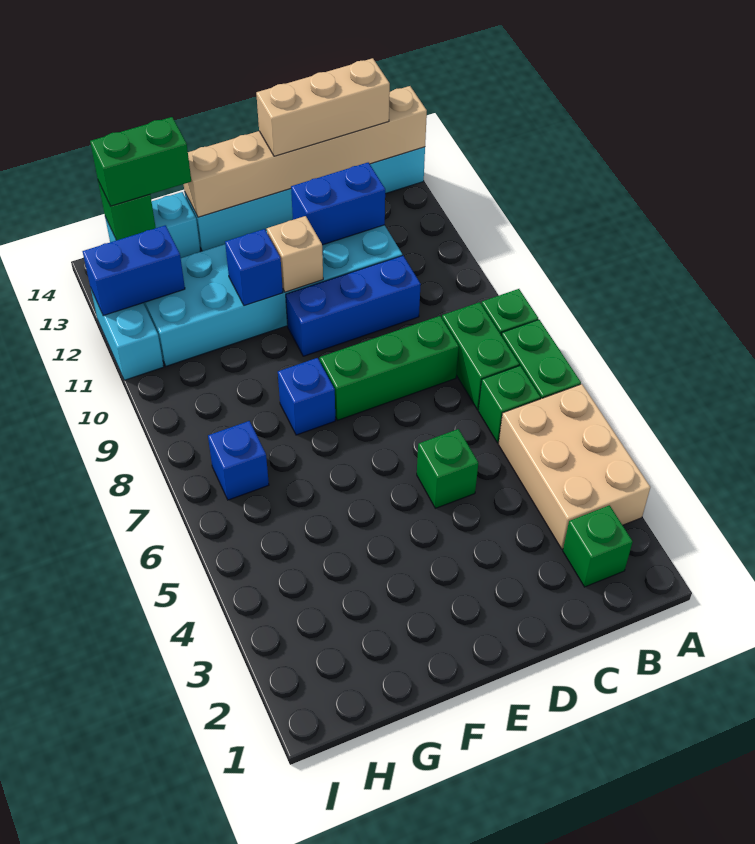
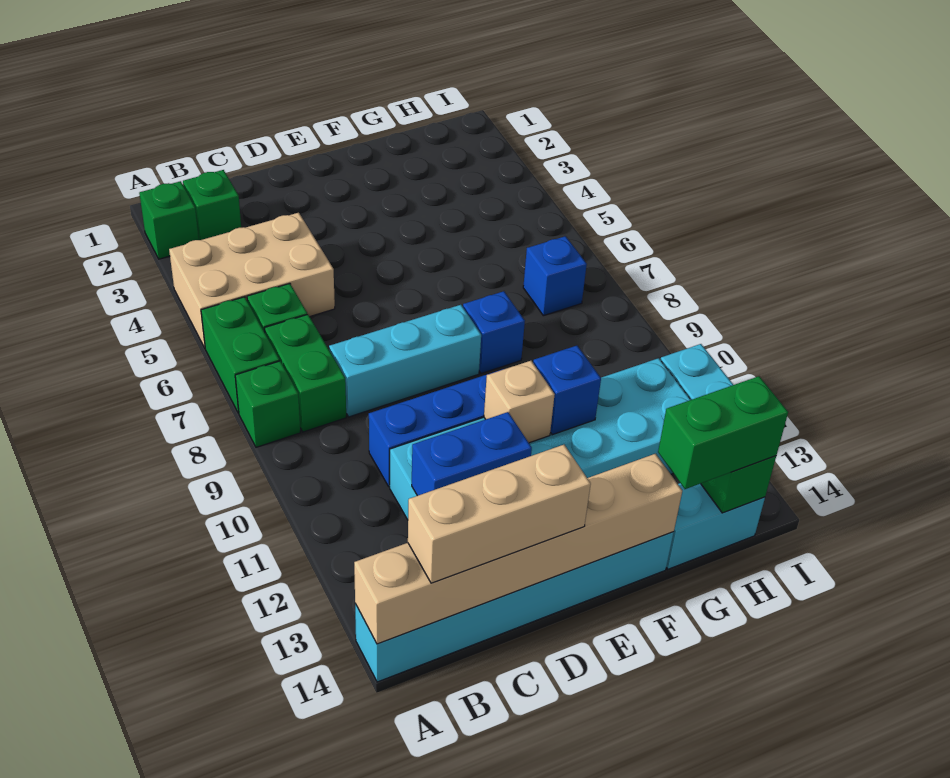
tan 2x3 brick [498,384,650,549] -> tan 2x3 brick turned to [169,213,335,348]
green 1x3 brick [320,316,459,420] -> cyan 1x3 brick [329,305,481,417]
green 1x1 brick [417,429,478,508] -> green 1x1 brick moved to [139,181,199,259]
blue 1x2 brick [82,225,185,316] -> none

